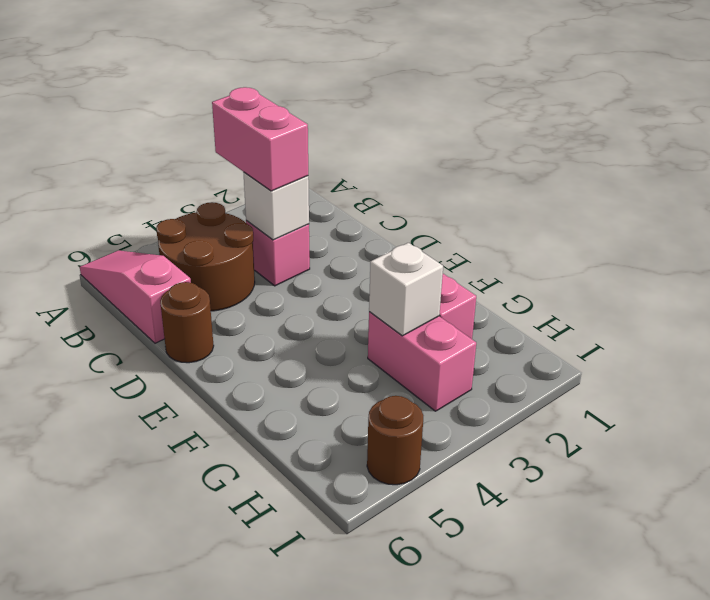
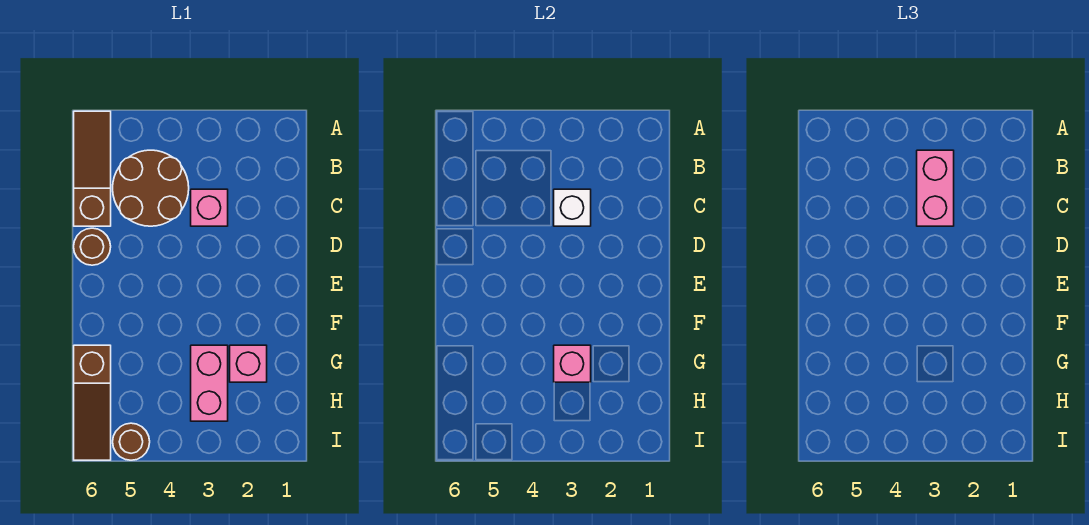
pink 1x3 slope [80,250,191,343] -> brown 1x3 slope [74,111,111,226]
white 1x1 brick [369,243,443,336] -> pink 1x1 brick [554,345,591,382]
none -> brown 1x3 slope [74,345,111,460]

